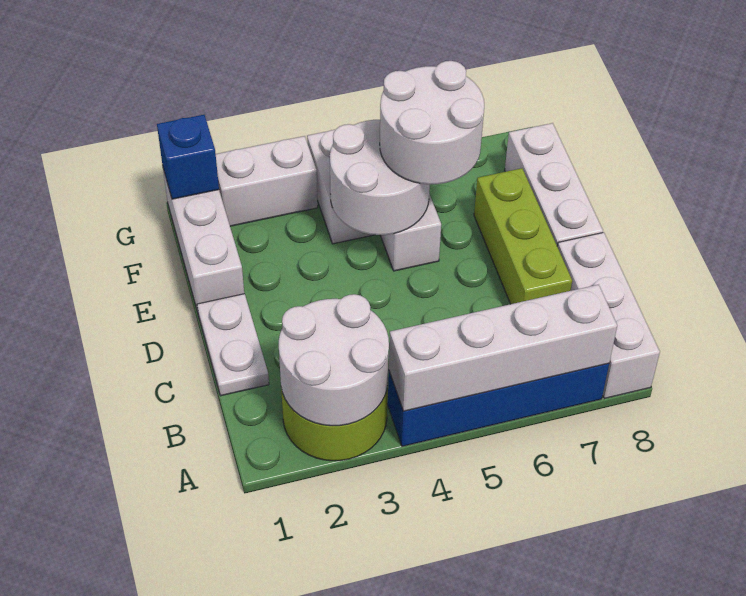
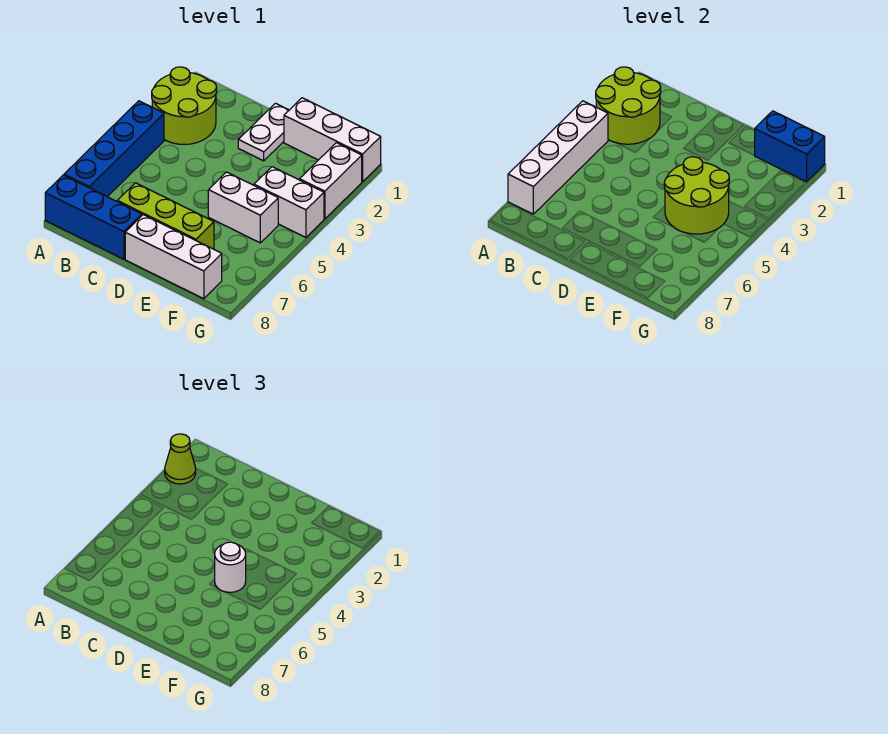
white 2x2 round brick [279,294,389,426] -> lime 2x2 round brick [596,67,661,144]
none -> lime 1x1 cone [165,434,196,484]
white 1x3 brick [557,232,660,399] -> blue 1x3 brick [45,175,142,259]
white 1x2 plate [197,294,269,396] -> white 1x2 plate turned to [238,103,289,161]
white 2x2 round brick [330,120,430,235] -> lime 2x2 round brick [664,157,729,234]
white 2x2 round brick [380,61,484,184] -> white 1x1 round brick [215,542,246,592]
blue 1x1 brick [157,115,219,199] -> blue 1x2 brick [755,111,825,182]

